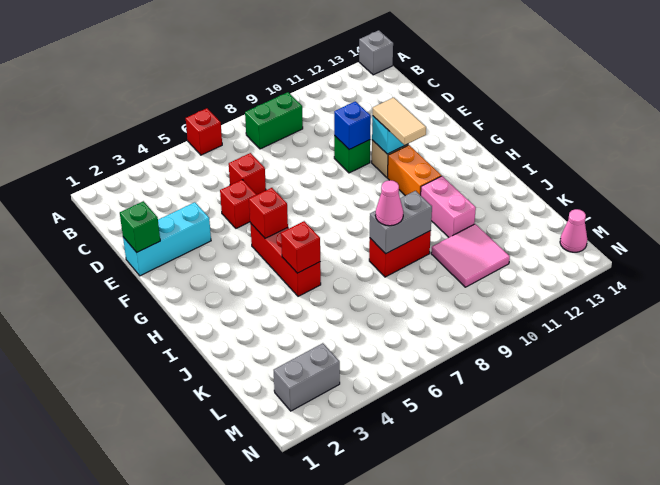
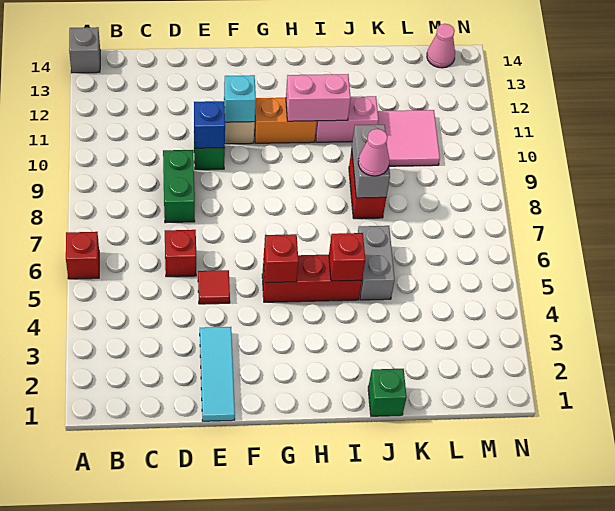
green 1x2 brick [245,92,303,149] -> green 1x2 brick moved to [163,150,195,223]
cyan 1x3 brick [123,202,211,276] -> cyan 1x3 tile [200,327,235,421]
green 1x1 brick [120,201,160,252] -> green 1x1 brick moved to [368,369,407,416]
red 1x1 brick [220,180,257,228] -> red 1x1 tile [198,270,230,304]
tan 1x2 tile [373,98,426,145] -> none
none -> pink 1x2 brick [286,74,351,121]
grey 1x2 brick [274,343,340,411] -> grey 1x2 brick moved to [358,226,395,300]

